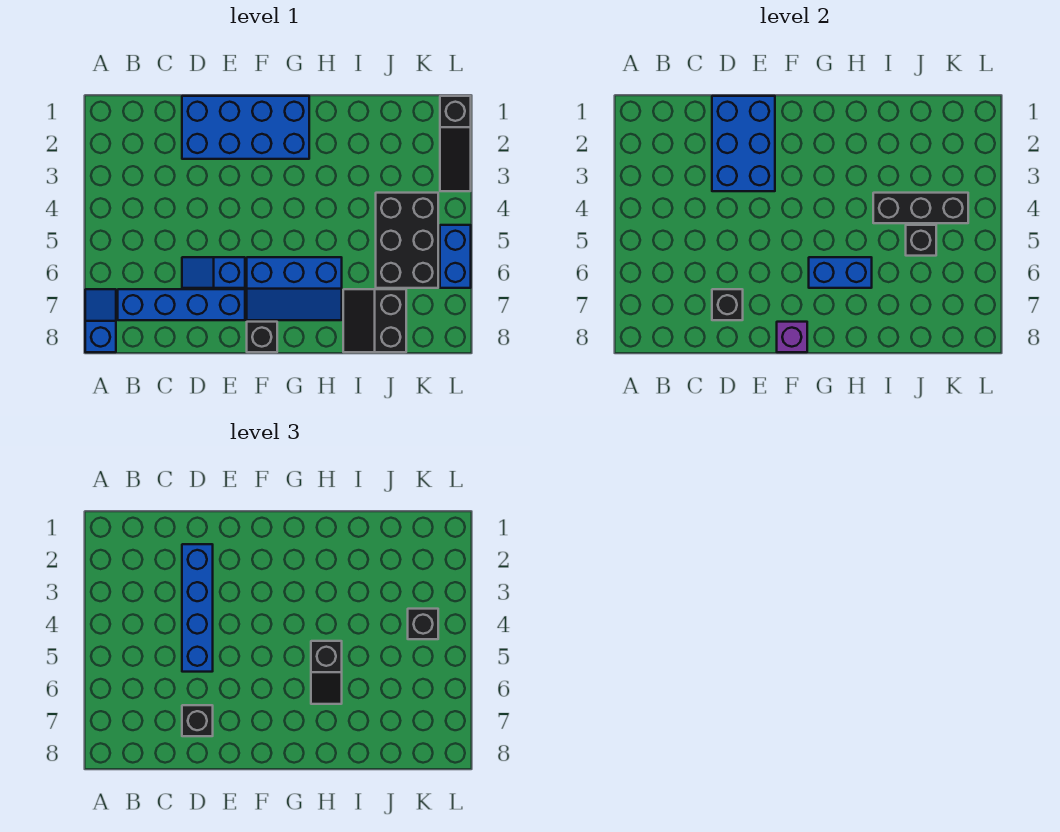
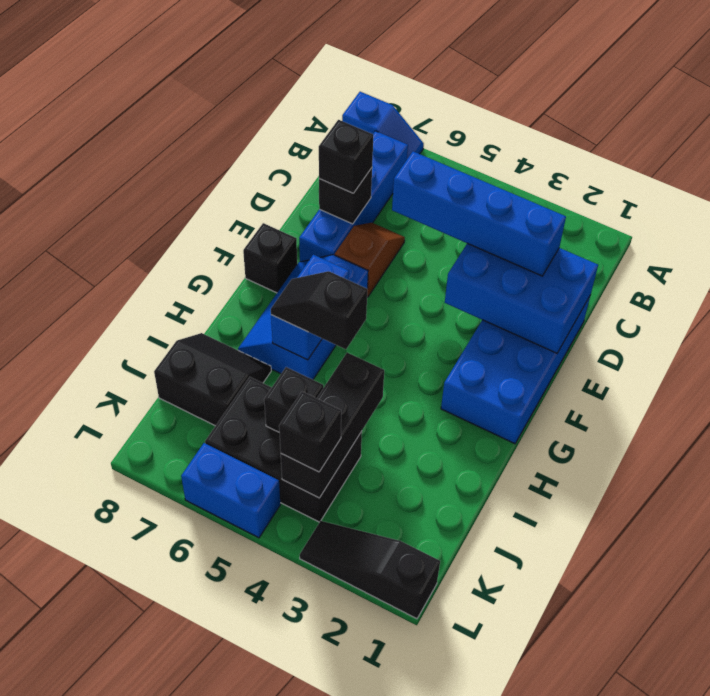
blue 1x2 slope [182,257,245,288] -> brown 1x2 slope [335,223,405,297]
purple 1x1 brick [777,322,807,352] -> none

